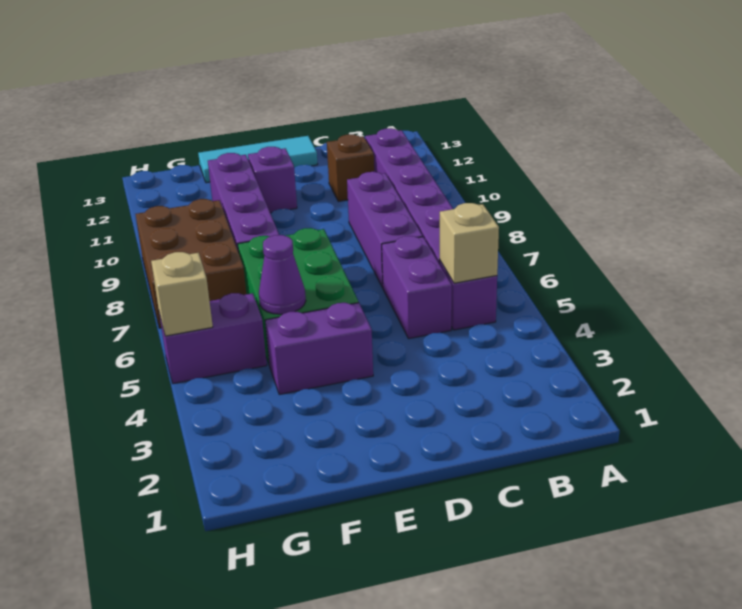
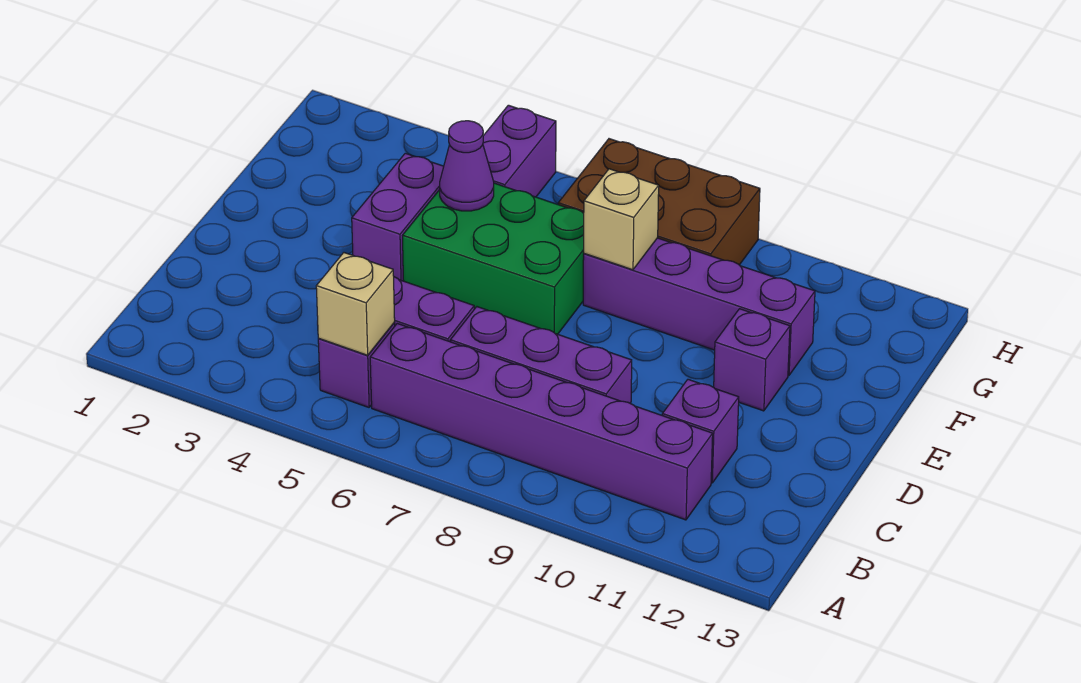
brown 1x1 brick [327,134,374,201] -> purple 1x1 brick [662,379,739,483]
cyan 1x3 tile [198,136,318,183] -> none
tan 1x1 brick [151,252,213,336] -> tan 1x1 brick moved to [584,169,659,270]

